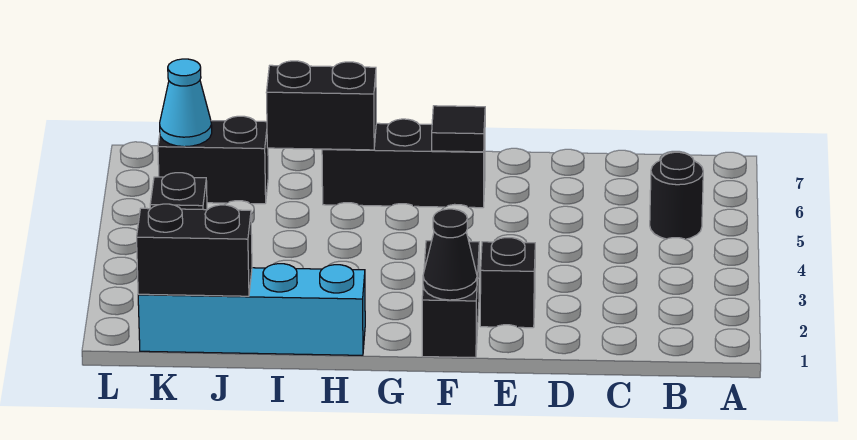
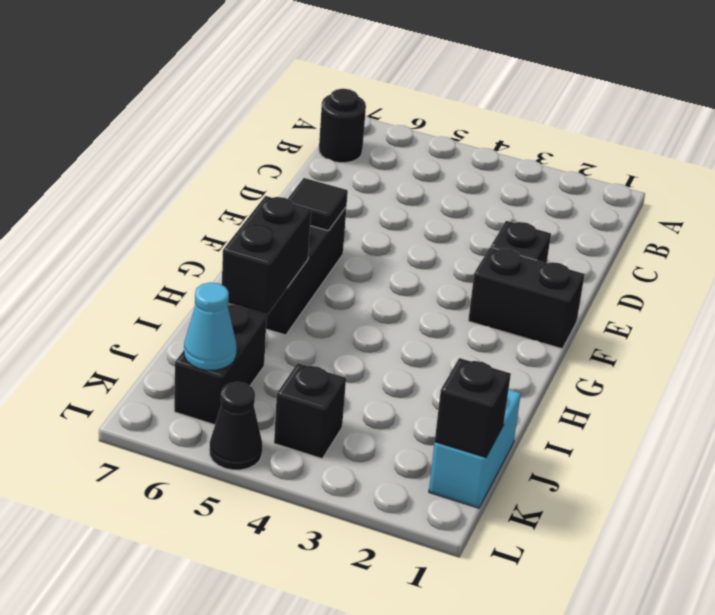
black 1x1 round brick [650,152,703,239] -> black 1x1 round brick moved to [319,89,366,163]
black 1x1 cone [423,209,477,300] -> black 1x1 cone moved to [209,382,262,470]
cyan 1x4 brick [138,264,365,355] -> cyan 1x2 brick [429,390,521,508]
black 1x2 brick [137,204,252,296] -> black 1x1 brick [435,358,511,457]

